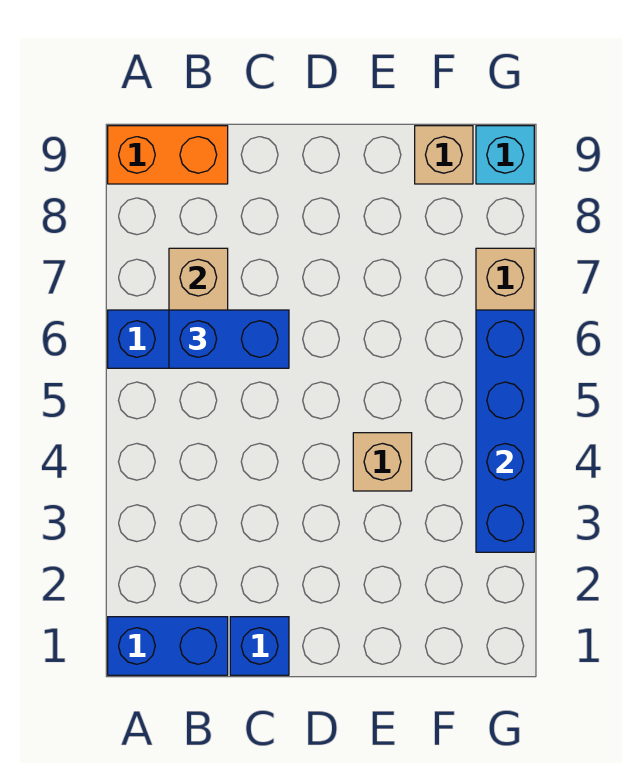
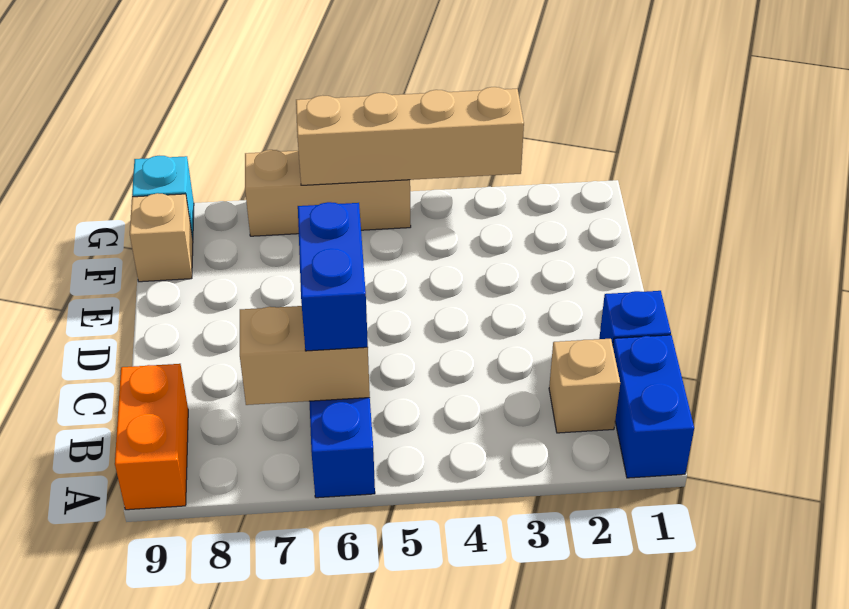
tan 1x1 brick [353,433,412,491] -> tan 1x1 brick moved to [549,339,620,433]
blue 1x4 brick [476,310,534,552] -> tan 1x4 brick [296,87,524,185]

